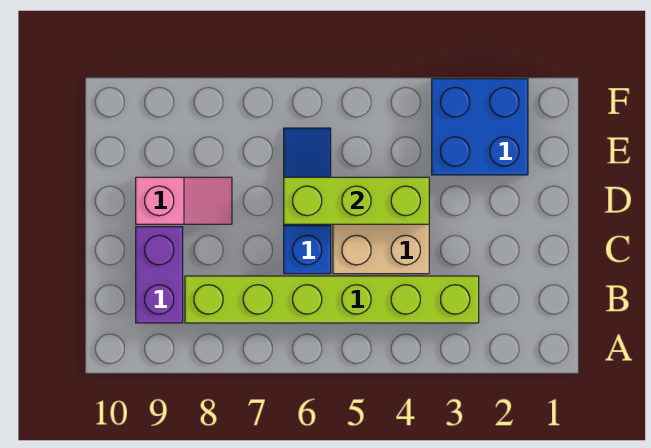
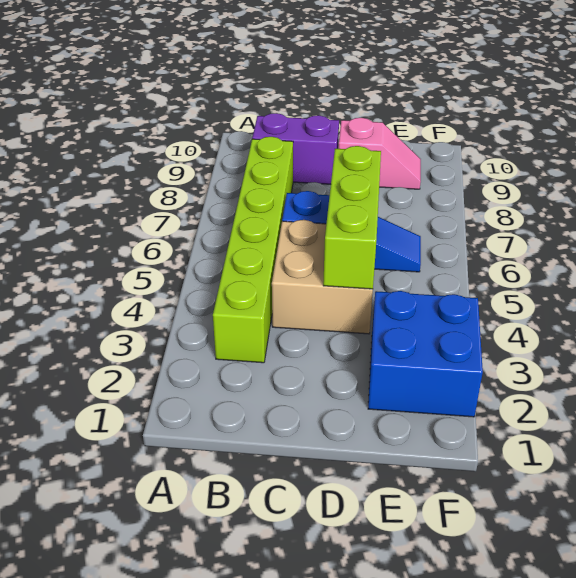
pink 1x2 slope [136,177,232,224] -> pink 1x2 slope turned to [339,118,421,189]

